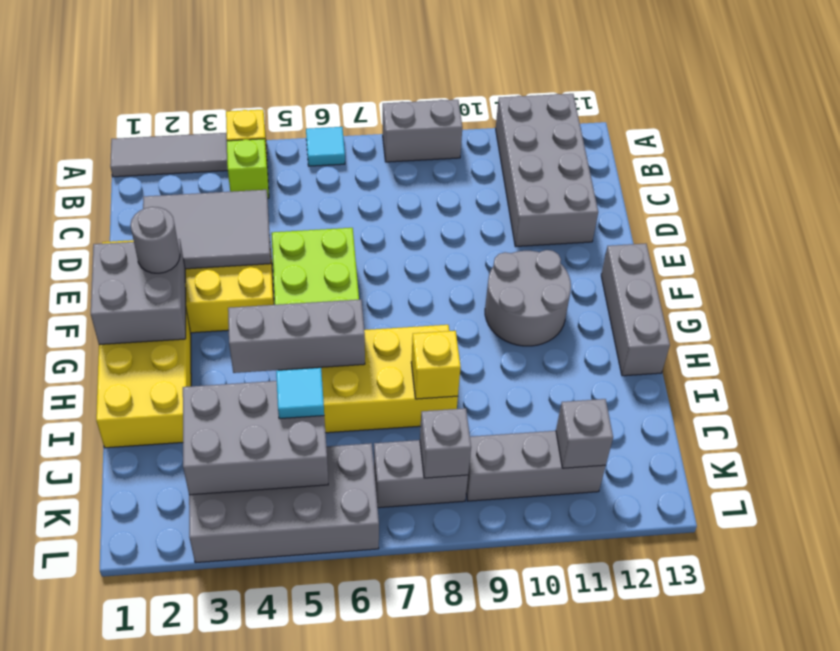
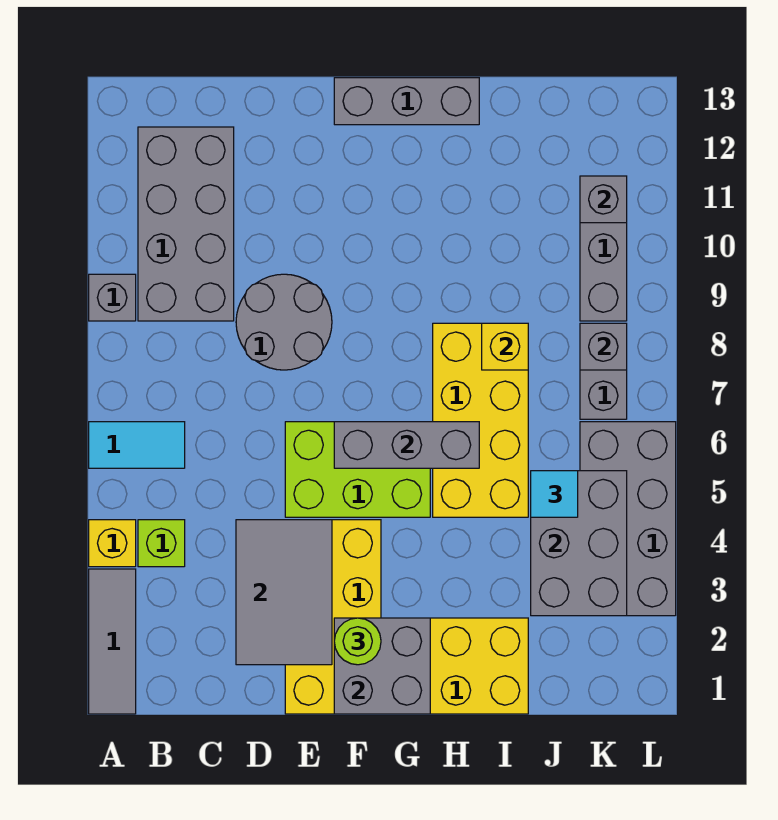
cyan 1x1 tile [306,127,345,166] -> cyan 1x2 tile [89,422,185,468]
grey 1x2 brick [383,100,462,162] -> grey 1x1 brick [89,274,136,321]
grey 2x4 brick [496,94,598,247] -> grey 2x4 brick turned to [138,127,234,321]
grey 1x1 round brick [130,207,180,273] -> lime 1x1 round brick [334,618,381,665]
grey 2x2 round brick [485,250,571,346] -> grey 2x2 round brick moved to [236,274,332,370]
grey 1x3 brick [228,299,365,373] -> grey 1x3 brick turned to [334,422,479,468]

